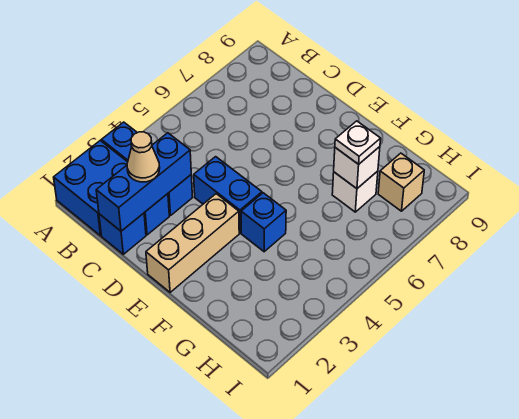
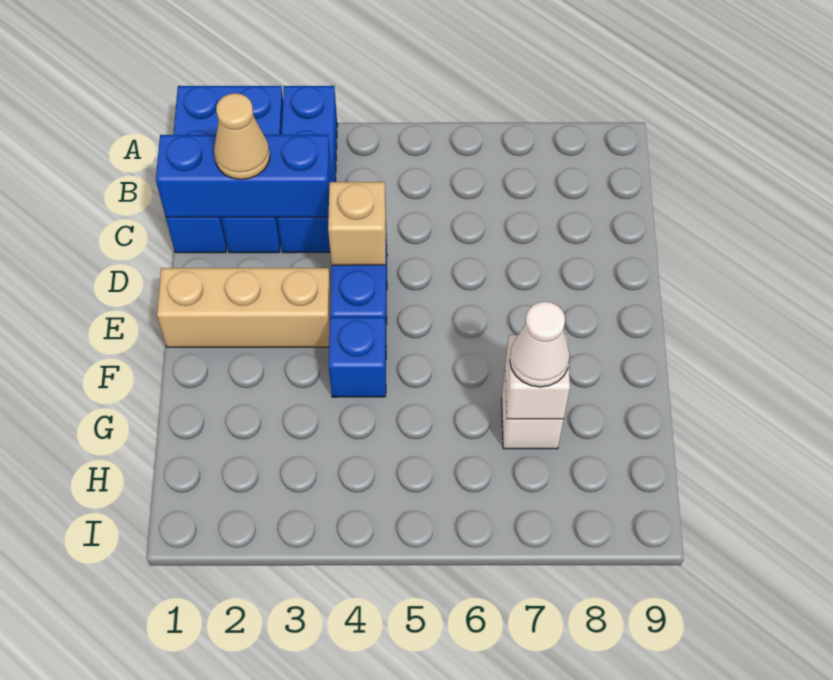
white 1x1 plate [335,121,381,164] -> white 1x1 cone [510,302,570,387]
tan 1x1 brick [378,153,424,211] -> tan 1x1 brick moved to [328,182,386,265]

